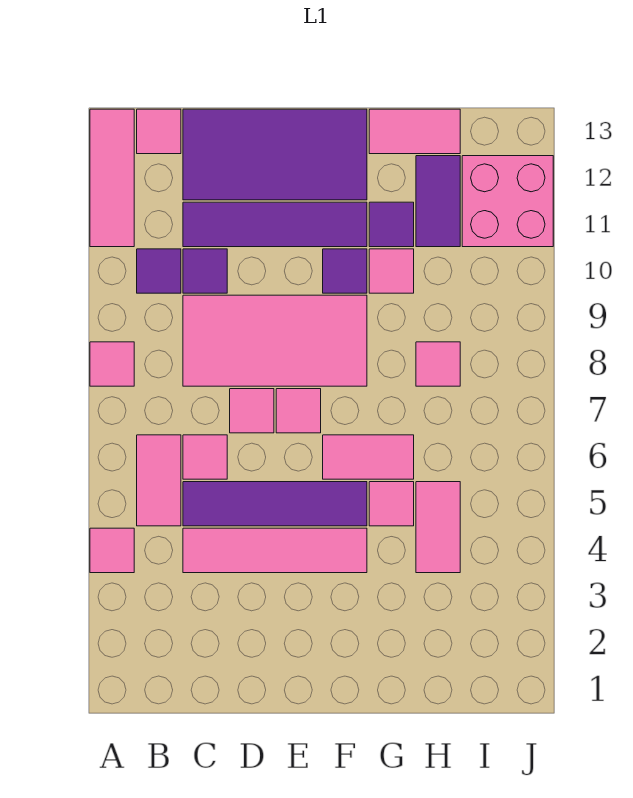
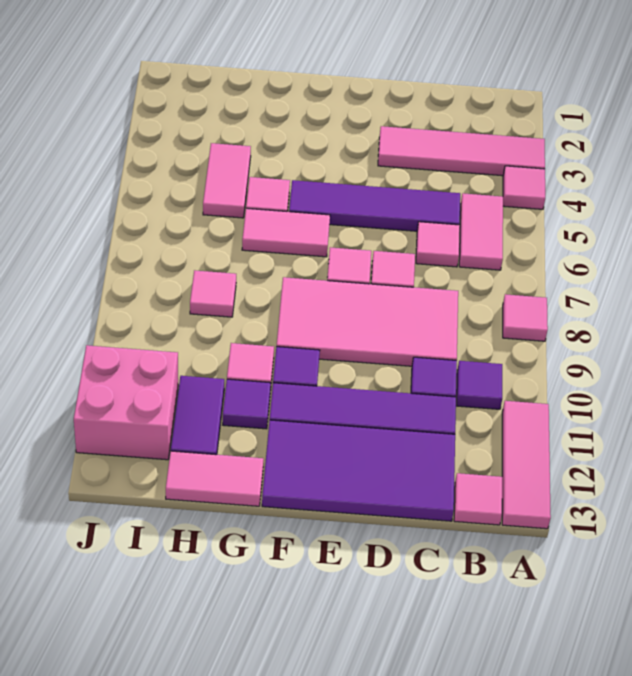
pink 1x4 tile [183,528,367,573] -> pink 1x4 tile moved to [378,126,545,176]

